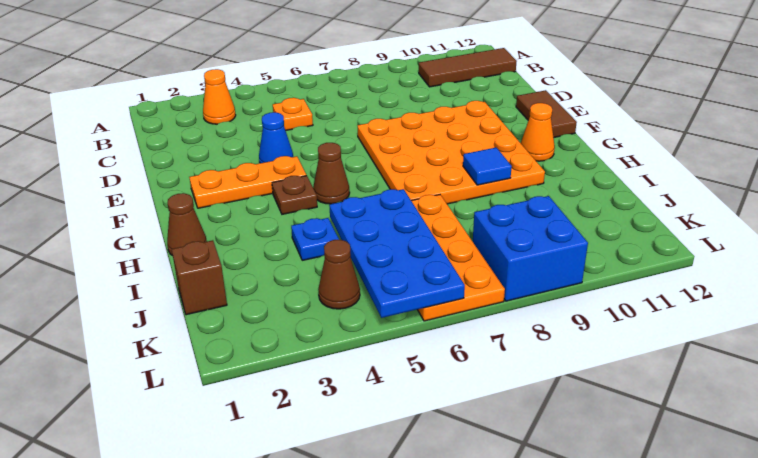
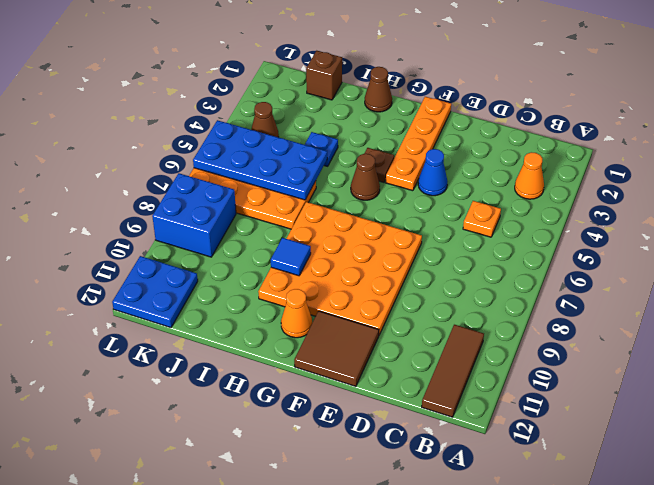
brown 1x2 tile [516,90,577,138] -> brown 2x2 tile [294,311,379,386]
orange 1x3 plate [189,156,306,208] -> orange 1x4 plate [386,97,451,191]
none -> blue 2x2 plate [112,256,198,328]

